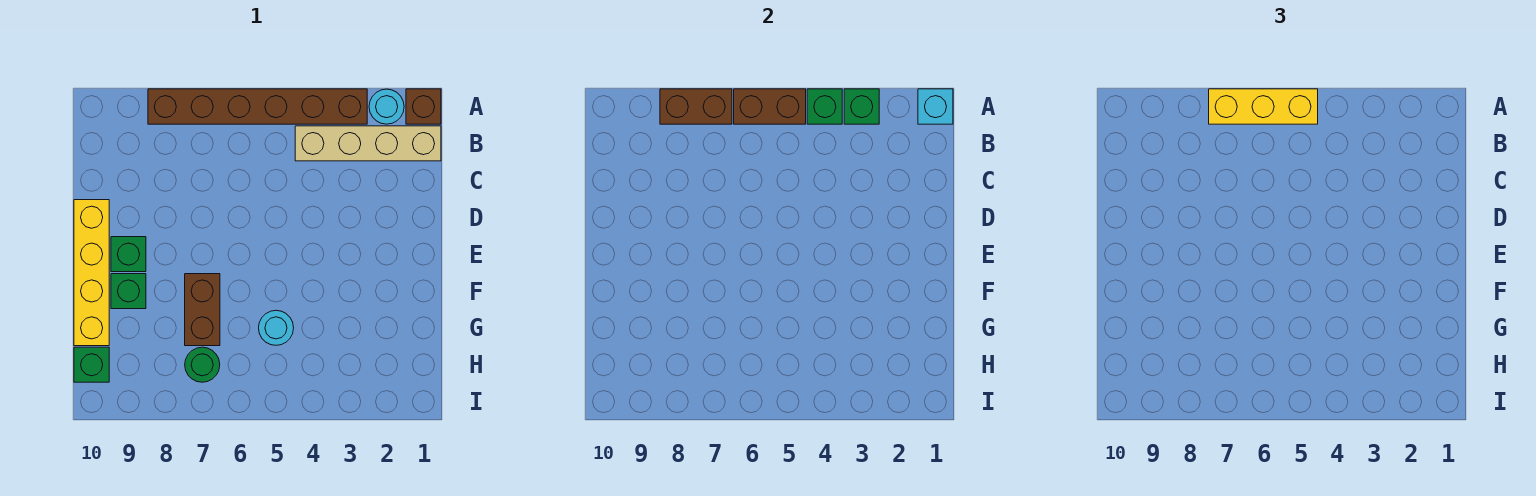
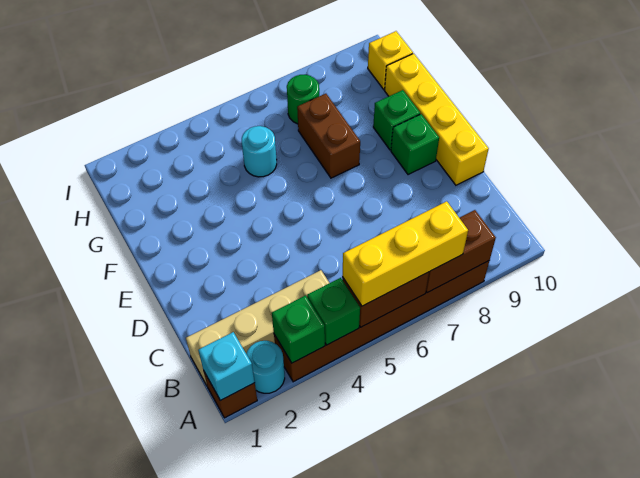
green 1x1 brick [74,347,109,382] -> yellow 1x1 brick [368,31,413,90]

